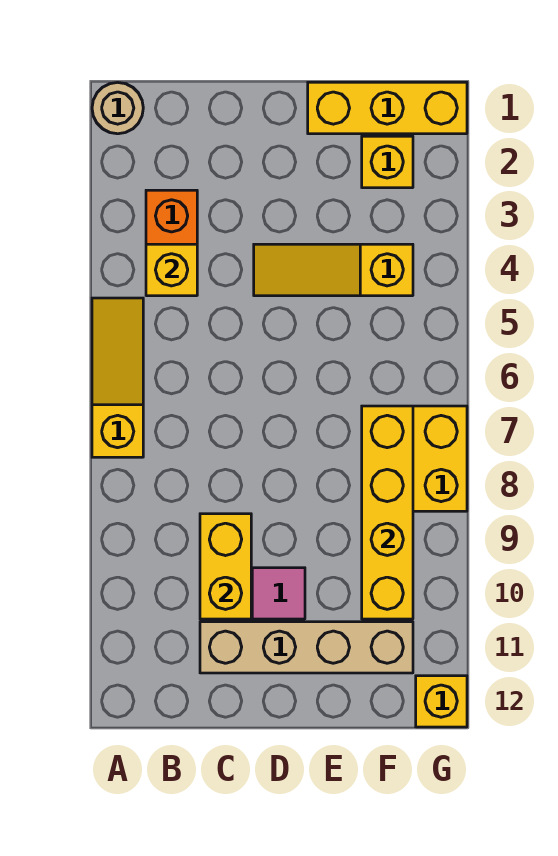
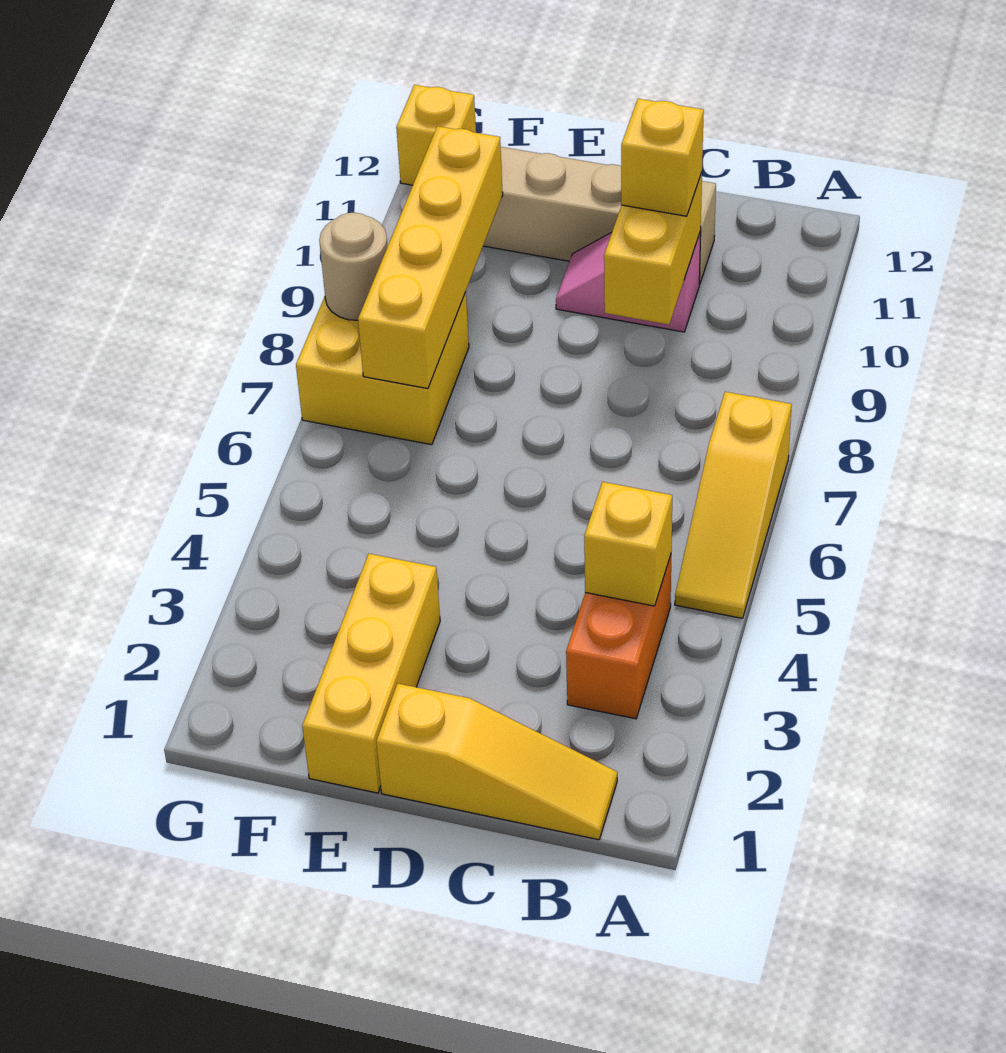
tan 1x1 round brick [92,82,143,134] -> tan 1x1 round brick moved to [319,213,387,320]
yellow 1x3 slope [254,244,413,296] -> yellow 1x3 slope moved to [376,684,617,840]
yellow 1x3 brick [308,82,467,134] -> yellow 1x3 brick turned to [302,554,440,793]
yellow 1x1 brick [362,136,413,188] -> yellow 1x1 brick moved to [621,99,704,216]

